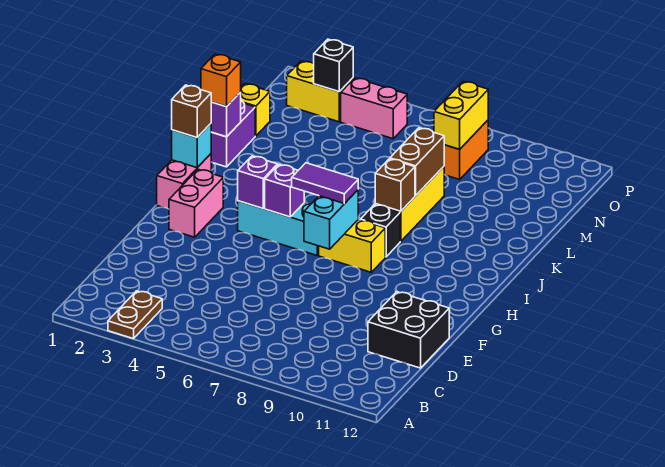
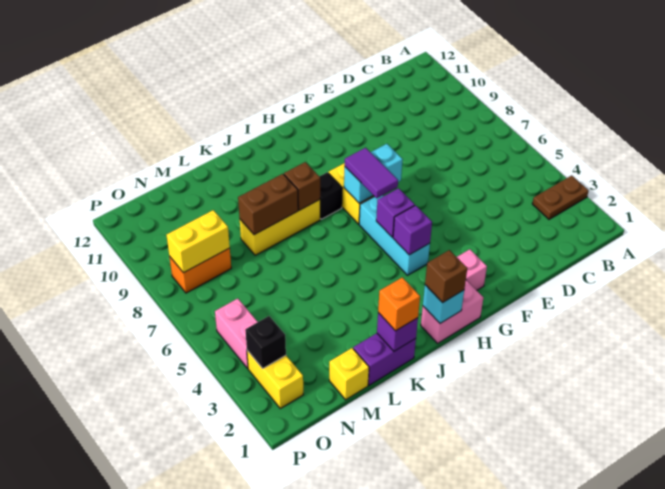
black 2x2 brick [368,292,449,368] -> none

